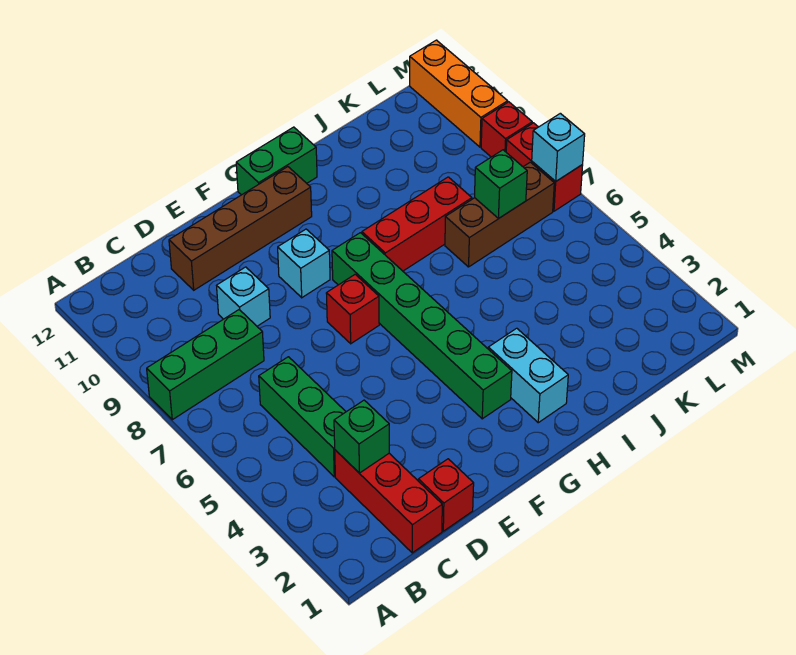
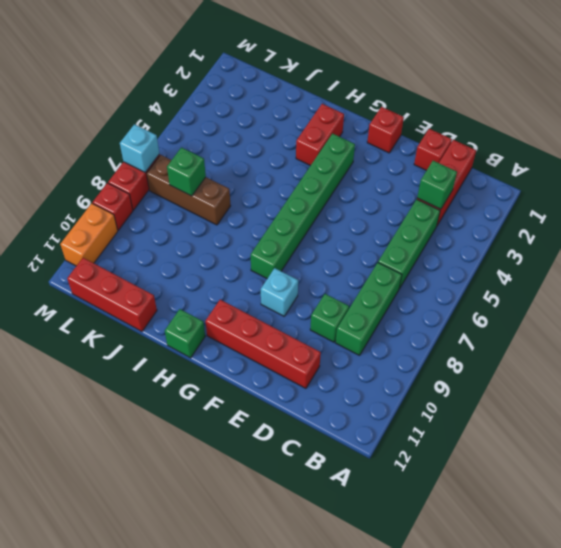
green 1x3 brick [147,310,264,420] -> green 1x3 brick turned to [336,263,402,355]
cyan 1x1 brick [217,267,270,326] -> green 1x1 brick [310,294,349,342]
brown 1x4 brick [169,167,312,290] -> red 1x4 brick [205,300,321,388]
red 1x1 brick [326,274,379,344] -> red 1x1 brick moved to [367,107,404,153]
green 1x2 brick [236,127,317,195] -> green 1x1 brick [165,309,205,358]
cyan 1x2 brick [488,328,568,423] -> red 1x2 brick [296,104,344,166]
red 1x3 brick [362,177,472,271] -> red 1x3 brick moved to [67,258,157,331]
orange 1x3 brick [410,40,508,147] -> orange 1x2 brick [60,203,118,266]

